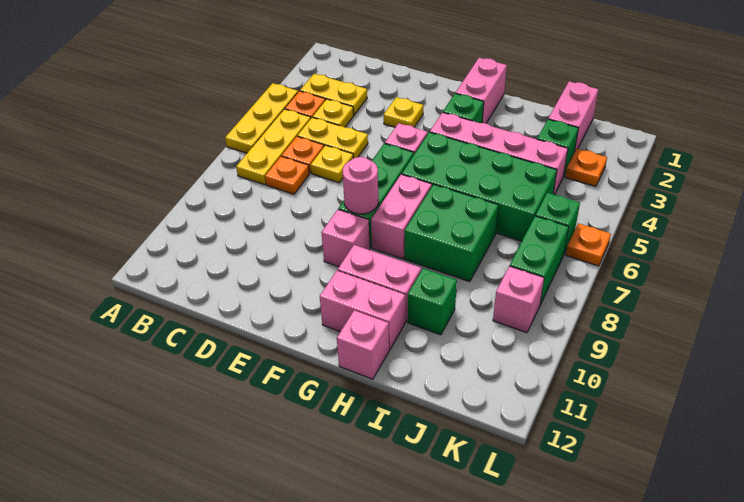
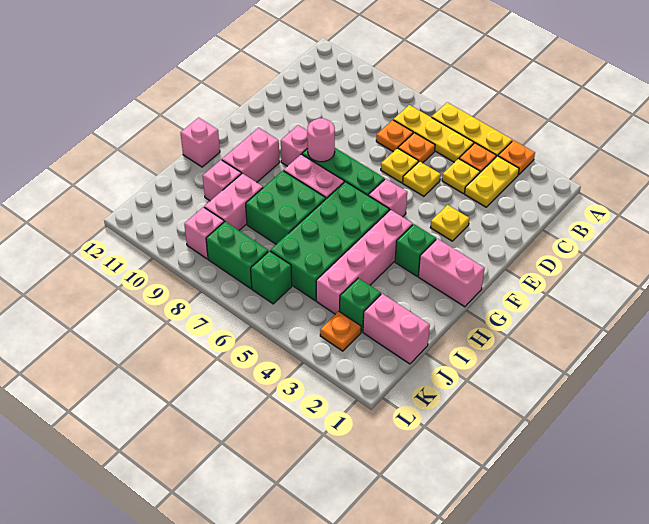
yellow 1x2 plate [298,117,368,158] -> yellow 1x1 plate [403,161,441,196]
pink 1x2 brick [320,271,405,350] -> pink 1x2 brick moved to [204,173,263,230]
green 1x1 brick [408,268,457,335] -> pink 1x1 brick [203,160,241,201]
orange 1x1 plate [566,223,611,266] -> orange 1x1 plate moved to [498,140,535,175]

